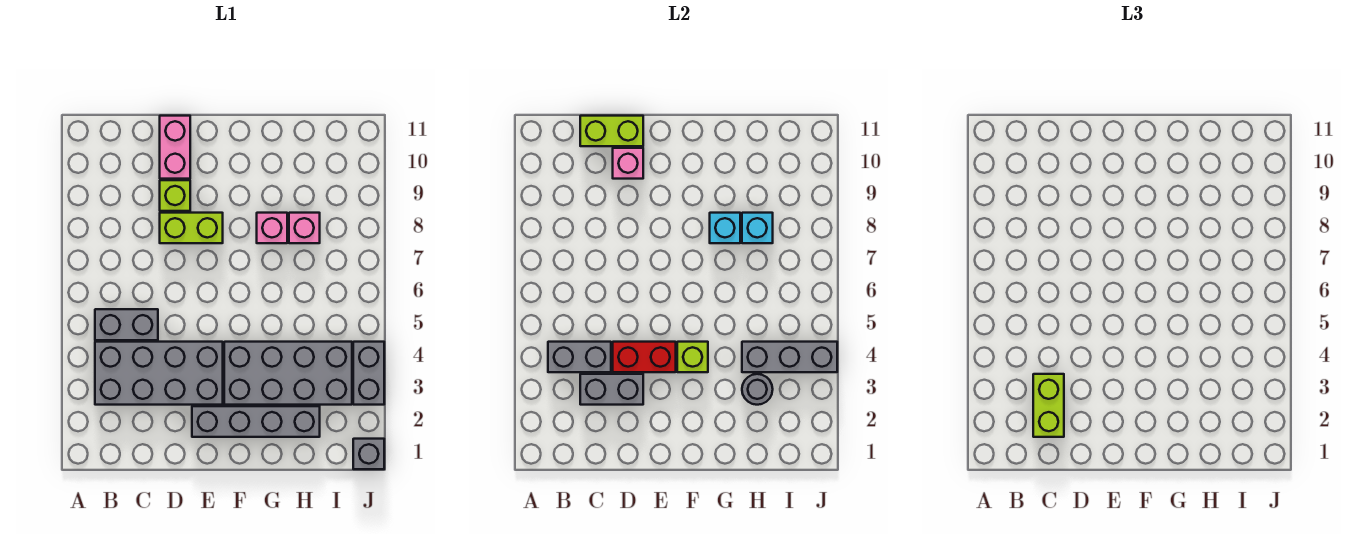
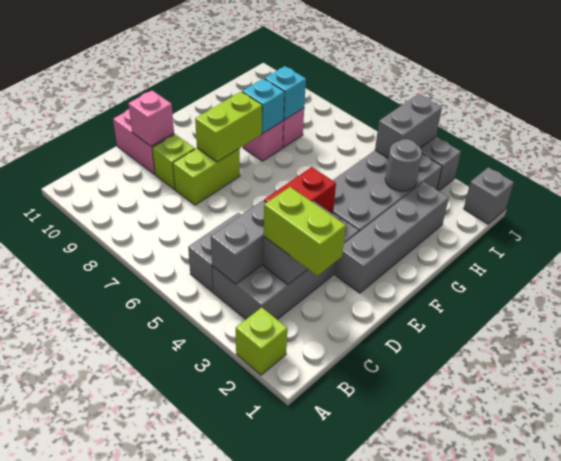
lime 1x2 brick [580,116,643,146] -> lime 1x2 brick moved to [195,92,262,162]
lime 1x1 brick [677,342,708,372] -> lime 1x1 brick moved to [236,307,287,375]
grey 1x3 brick [742,342,837,372] -> grey 1x2 brick [375,94,442,158]

